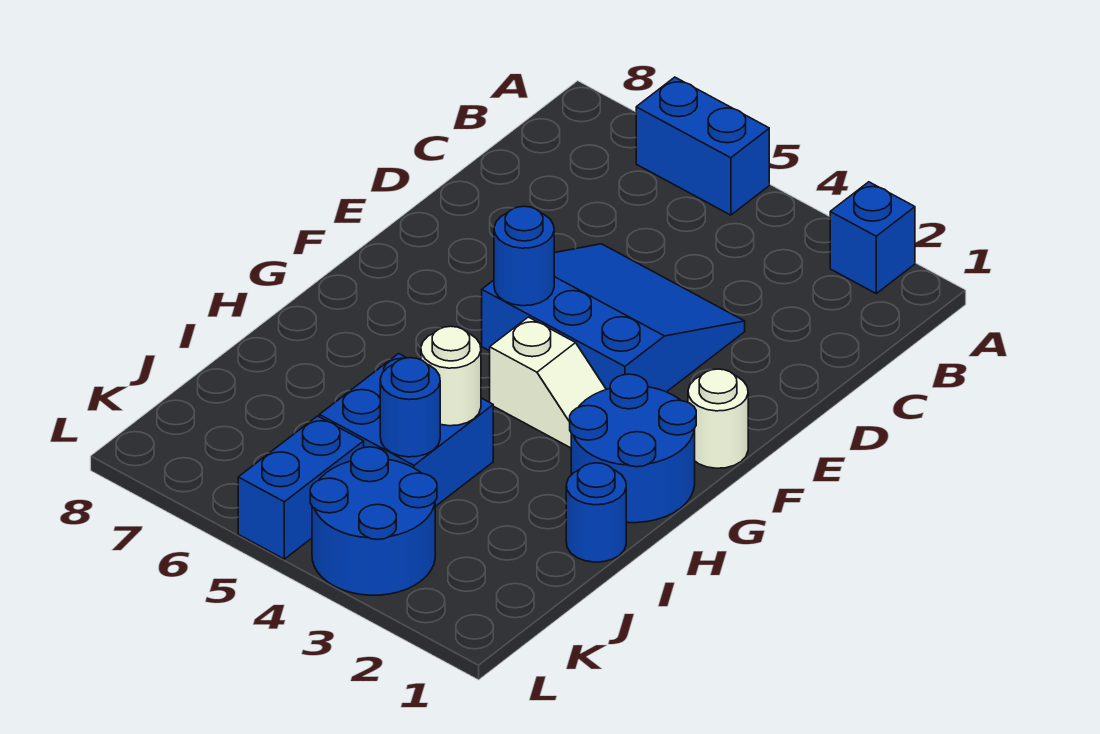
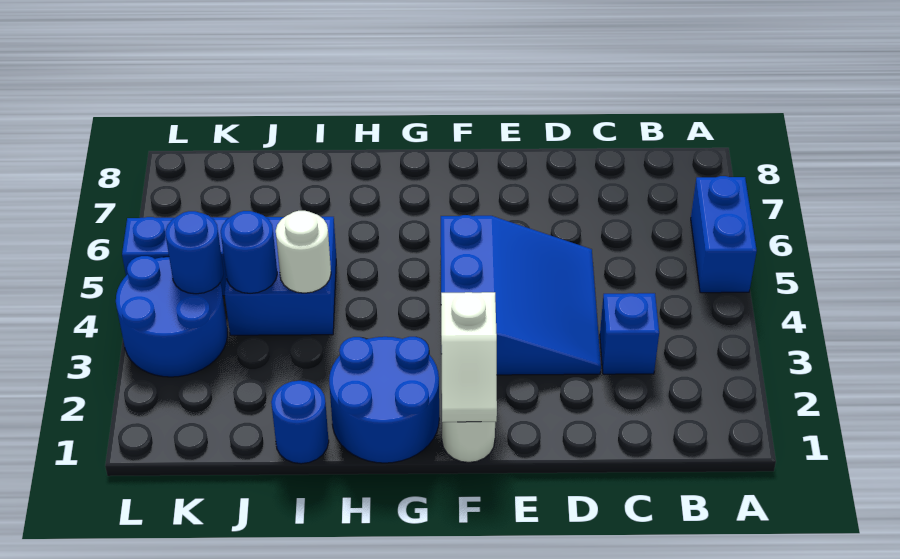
blue 1x1 brick [830,182,915,293] -> blue 1x1 brick moved to [600,293,659,374]
blue 1x1 round brick [494,206,554,306] -> blue 1x1 round brick moved to [165,211,224,294]
white 1x2 slope [490,317,606,448] -> white 1x2 slope moved to [441,292,497,422]

